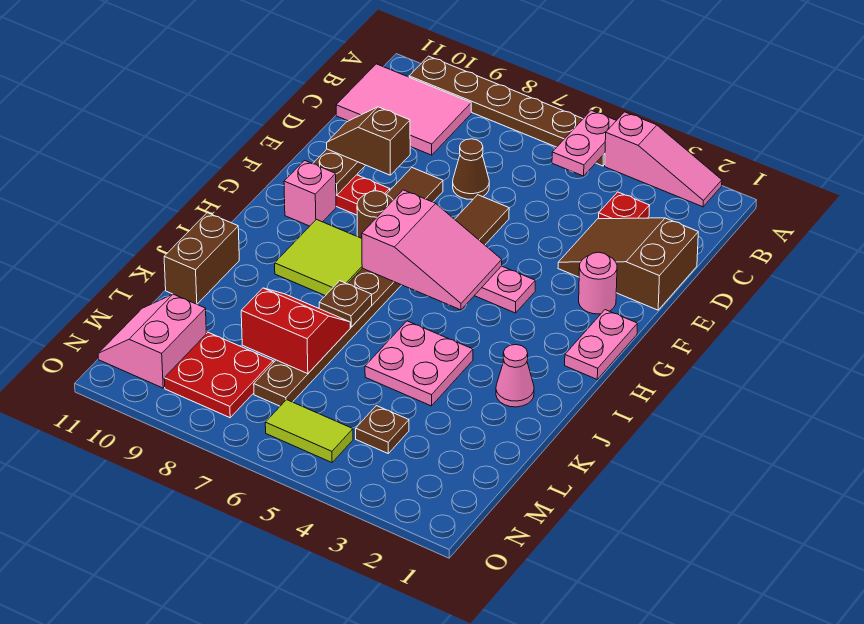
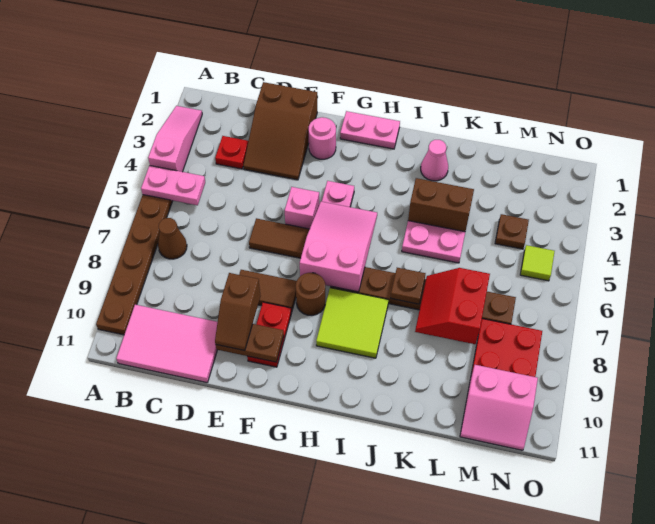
pink 2x3 tile [336,64,471,155] -> pink 2x3 tile turned to [116,305,218,383]
brown 1x1 cone [453,139,489,199] -> brown 1x1 cone moved to [158,218,187,259]
pink 1x1 brick [284,161,336,226] -> pink 1x1 brick moved to [285,187,319,229]
brown 1x2 brick [164,213,239,304] -> brown 1x2 brick moved to [408,178,474,232]
lime 1x2 tile [265,400,353,463] -> lime 1x1 tile [520,245,555,281]

